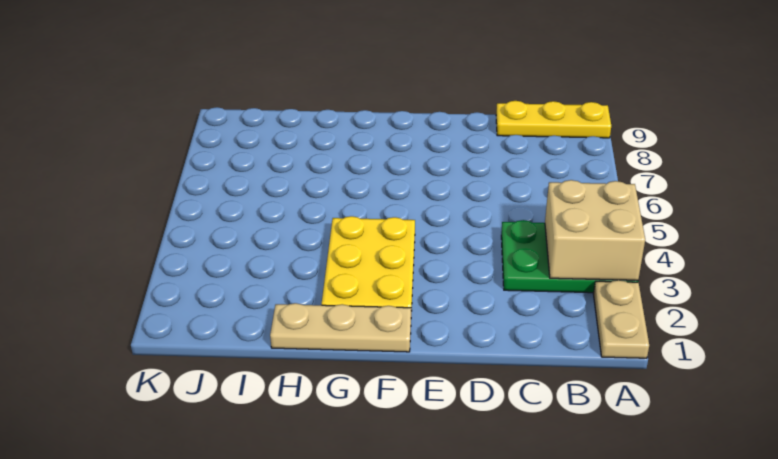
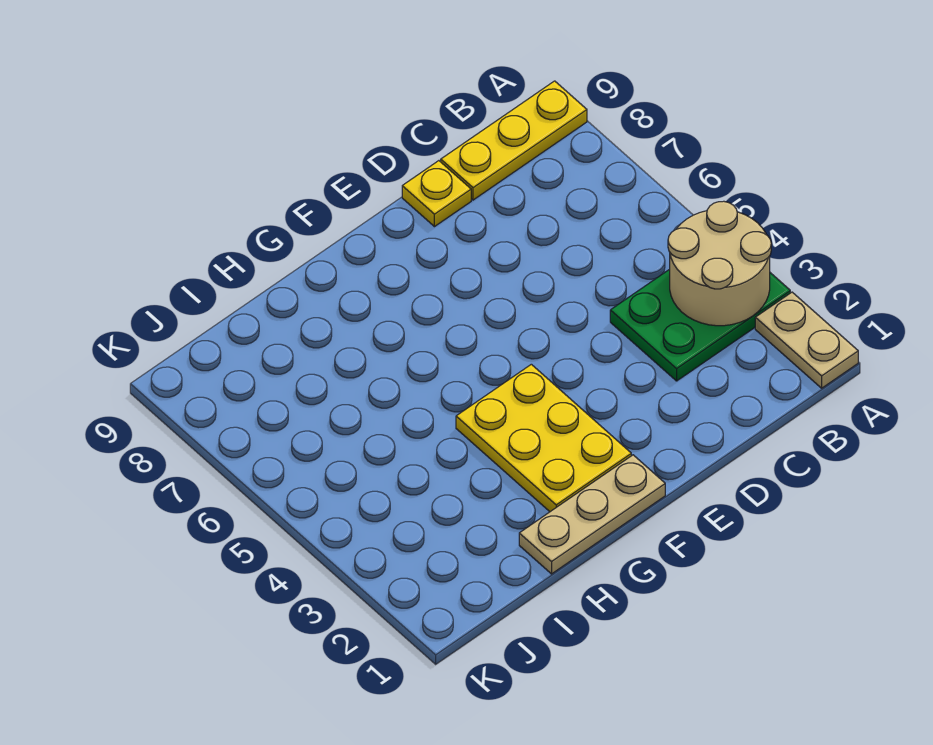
tan 2x2 brick [545,180,645,280] -> tan 2x2 round brick [668,201,771,326]
none -> yellow 1x1 plate [402,161,471,227]

